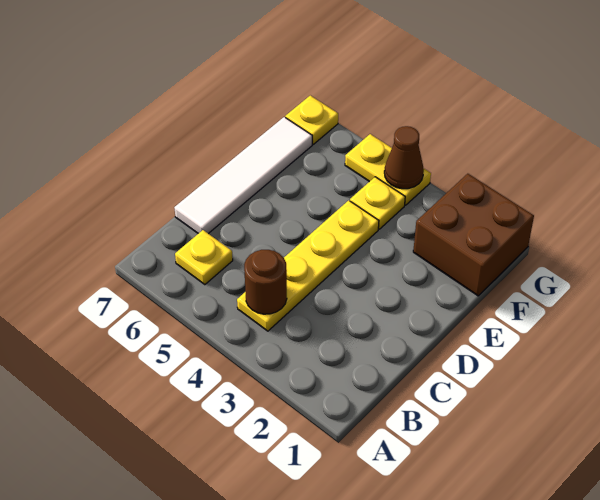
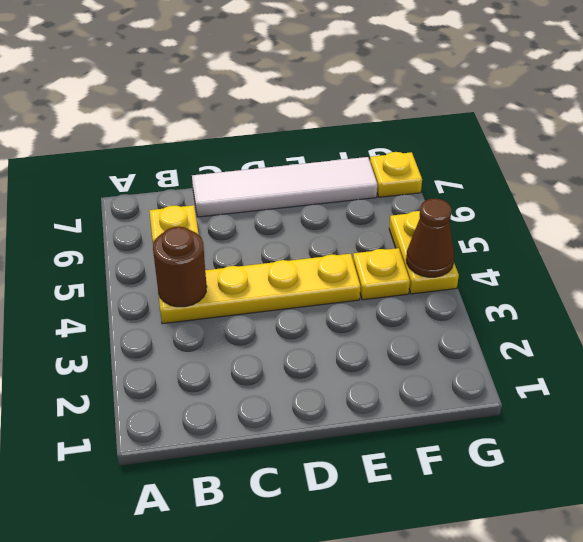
brown 2x2 brick [413,174,534,296] -> none

